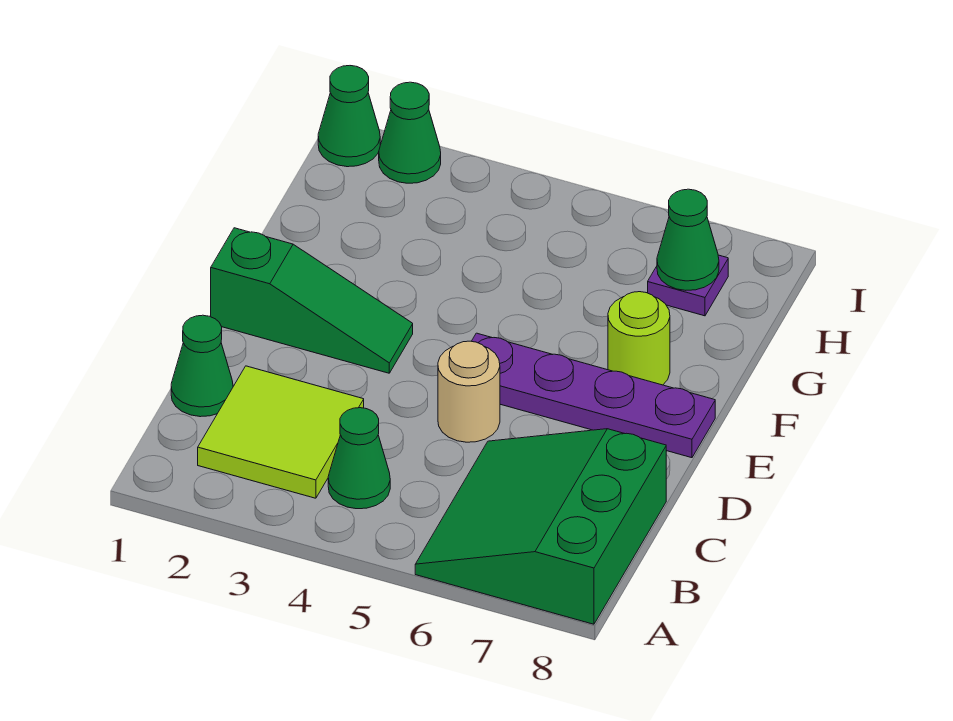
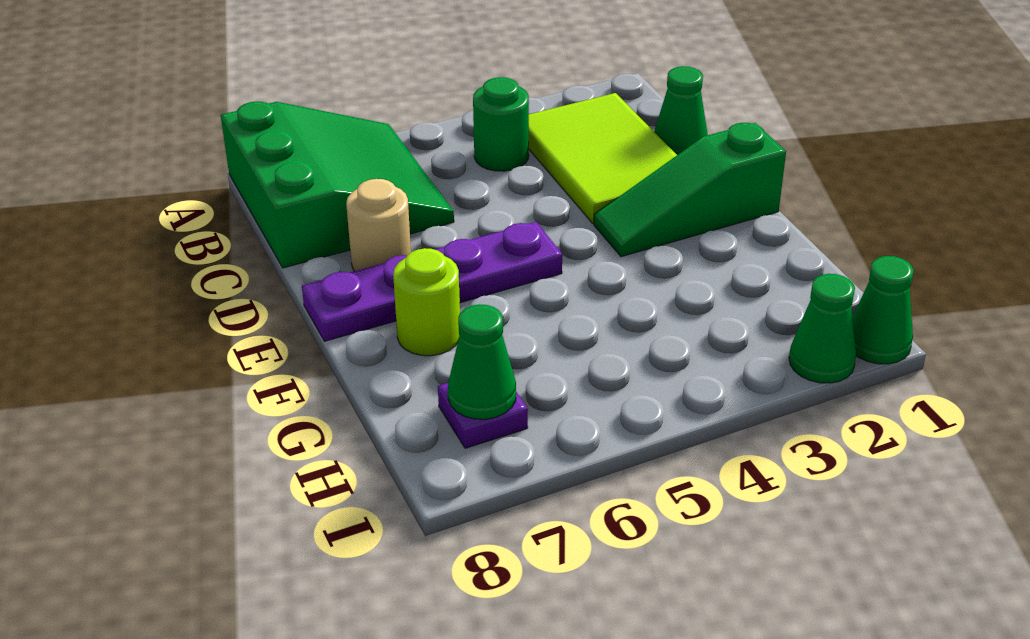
lime 2x2 tile [198,366,364,498] -> lime 2x3 tile [529,93,677,223]
green 1x1 cone [328,408,390,509] -> green 1x1 round brick [473,77,529,171]
tan 1x1 round brick [438,341,500,442] -> tan 1x1 round brick moved to [346,179,411,271]

